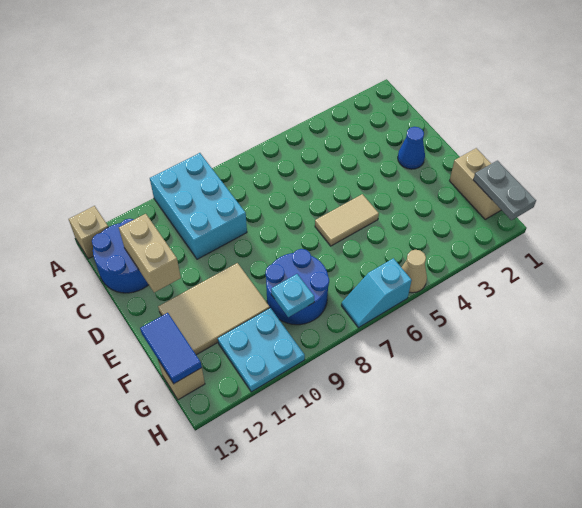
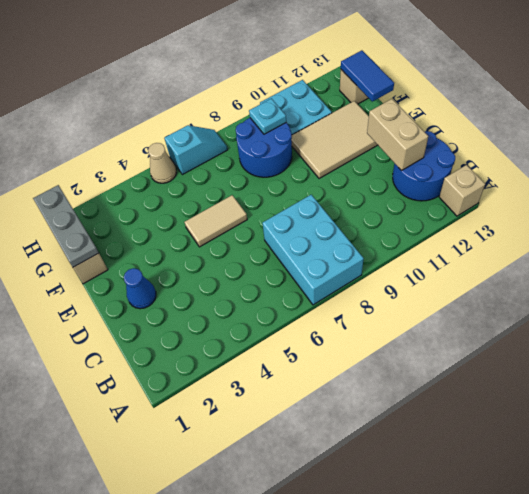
cyan 2x3 brick [150,153,247,259] -> cyan 2x3 brick moved to [263,195,364,305]
grey 1x2 plate [473,161,536,220] -> grey 1x3 plate [33,185,99,267]

